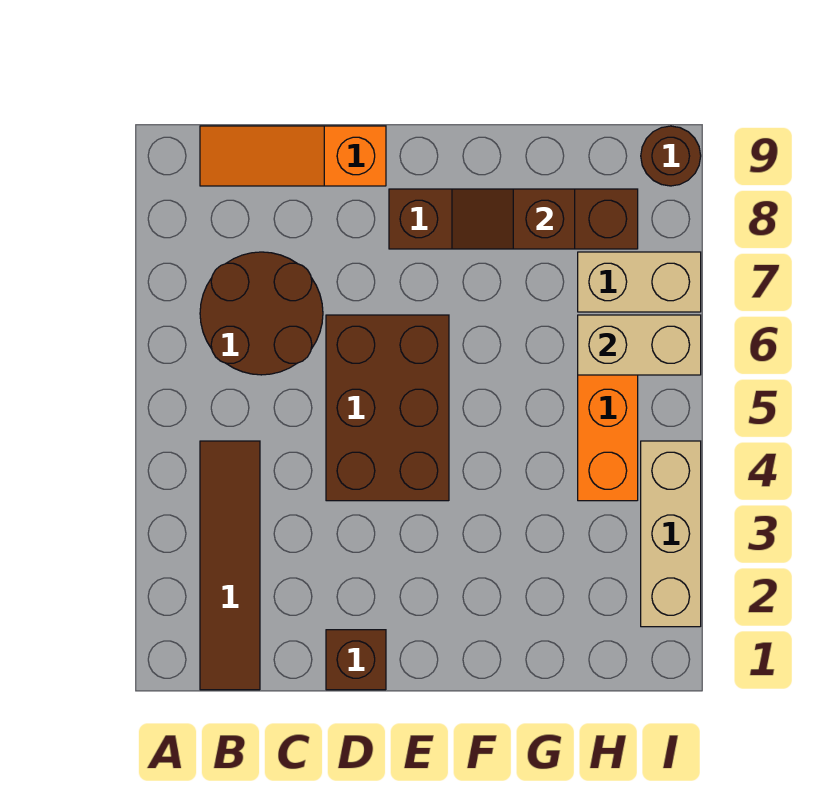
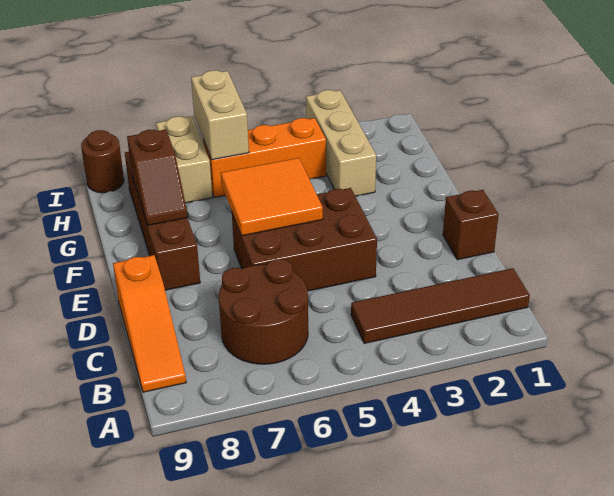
none -> orange 2x2 tile [221,158,323,236]
tan 1x3 brick [641,441,701,627] -> tan 1x3 brick turned to [306,90,376,196]

